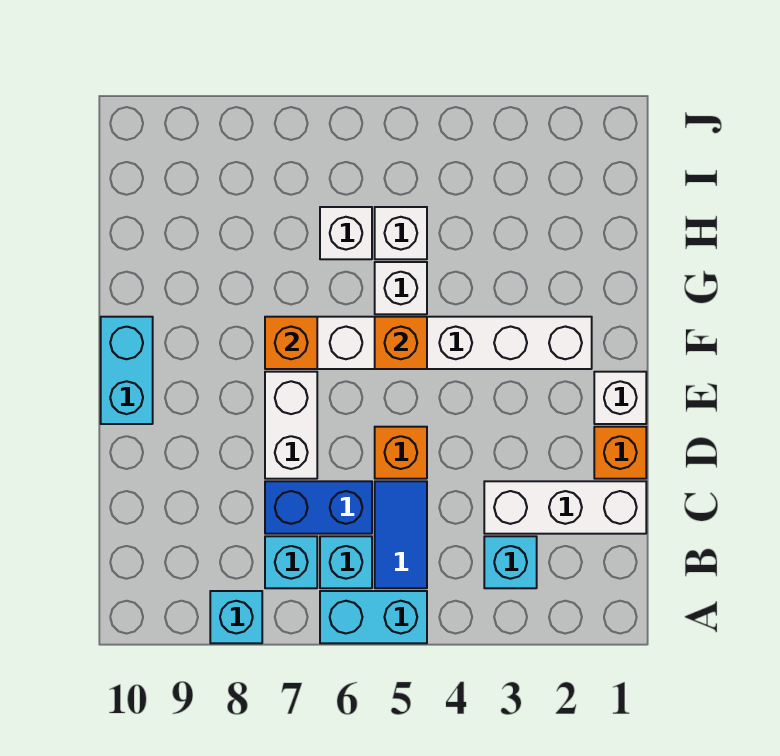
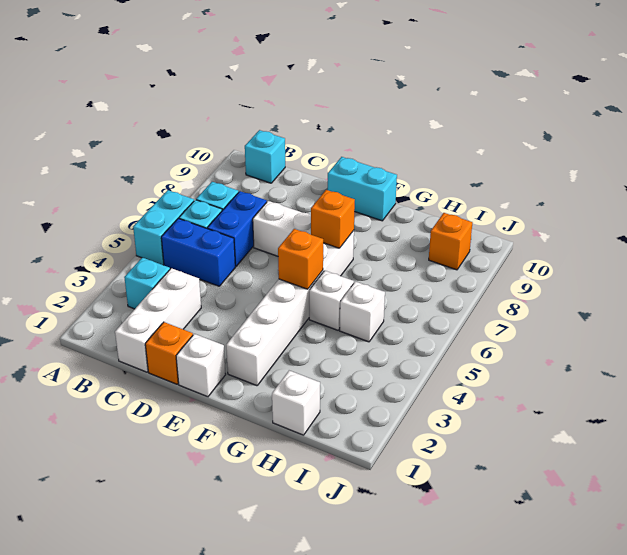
cyan 1x1 brick [210,591,262,643] -> cyan 1x1 brick moved to [245,130,285,183]
blue 1x2 tile [375,481,427,588] -> blue 1x2 brick [161,218,235,286]
orange 1x1 brick [375,427,427,479] -> orange 1x1 brick moved to [429,213,472,270]
white 1x1 brick [320,207,372,259] -> white 1x1 brick moved to [272,371,320,435]

